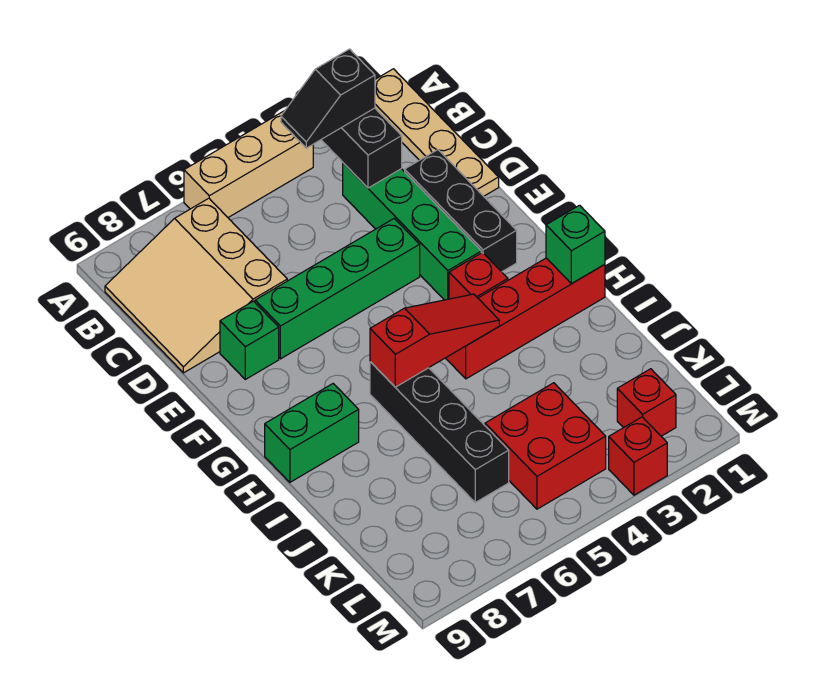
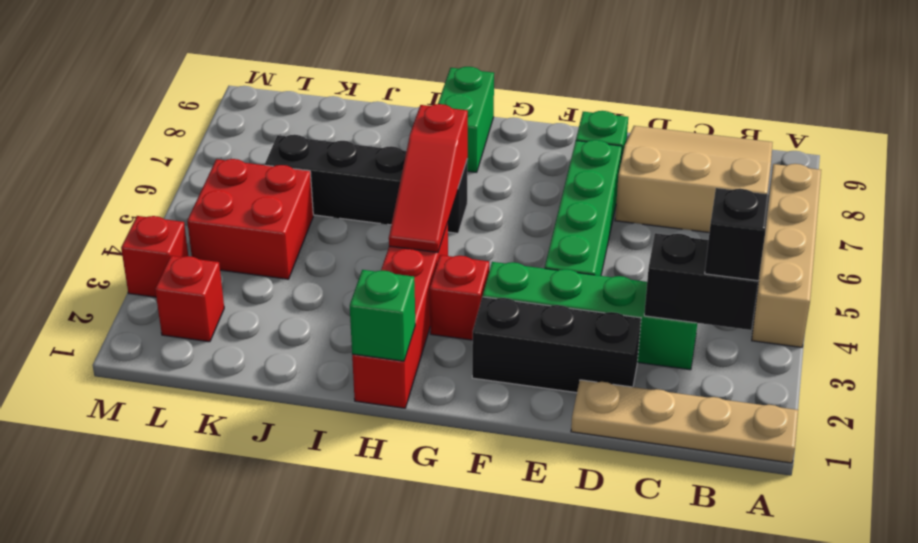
tan 1x3 brick [184,111,313,217] -> tan 1x4 brick [752,164,821,347]

